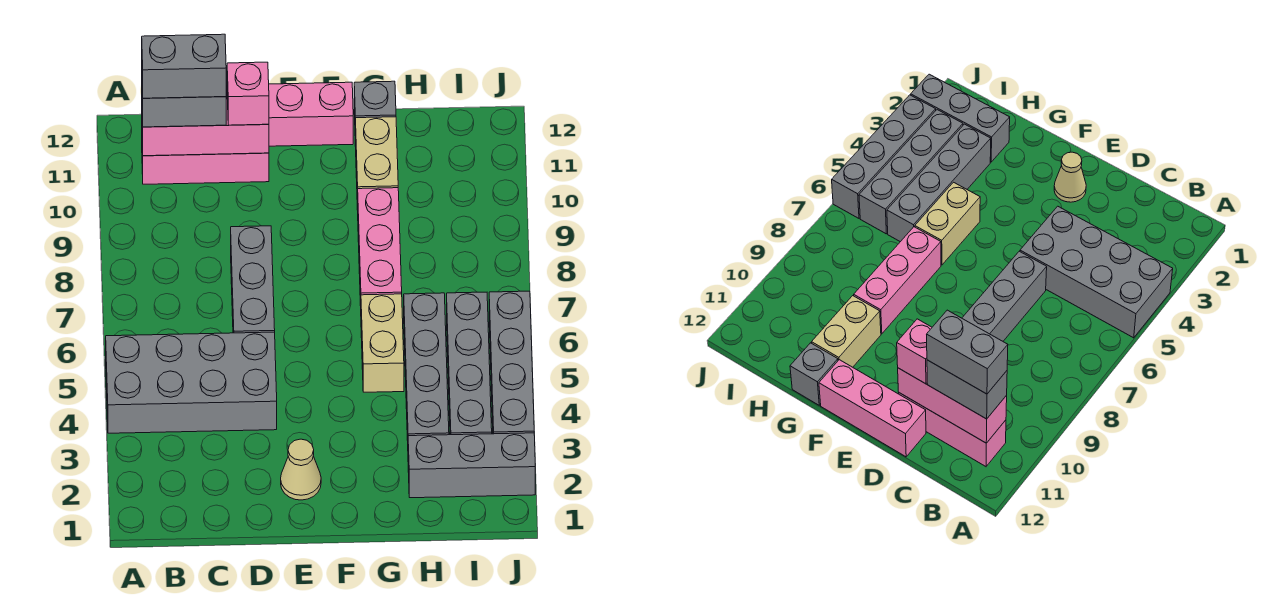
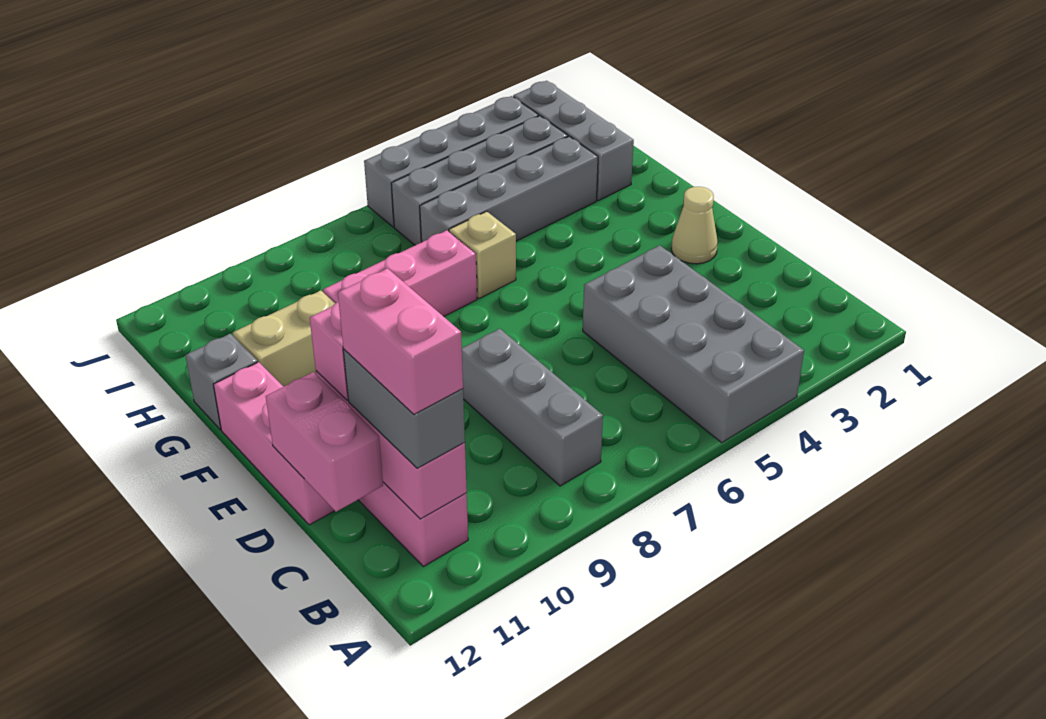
grey 1x2 brick [142,34,226,98] -> pink 1x2 brick [338,269,463,414]
none -> pink 1x2 brick [266,372,383,512]
grey 1x3 brick [231,226,275,333] -> grey 1x3 brick turned to [462,329,603,486]
tan 1x2 brick [361,294,404,392] -> tan 1x1 brick [449,211,516,299]

